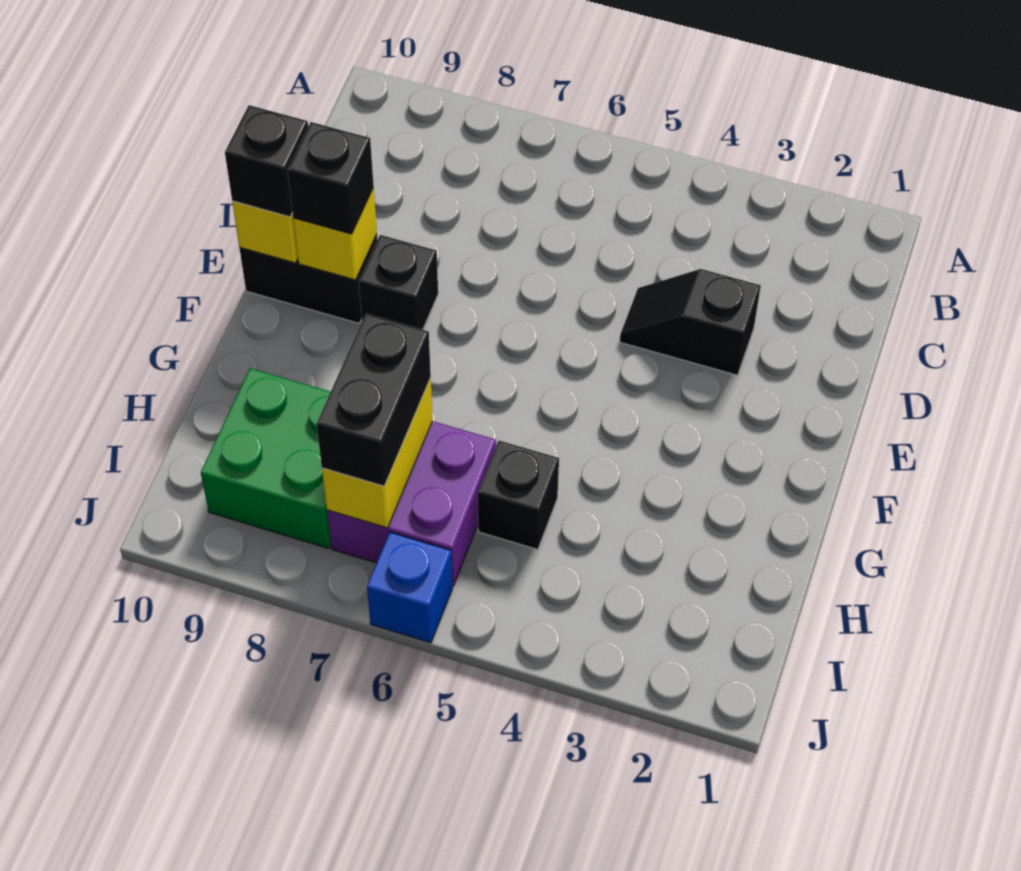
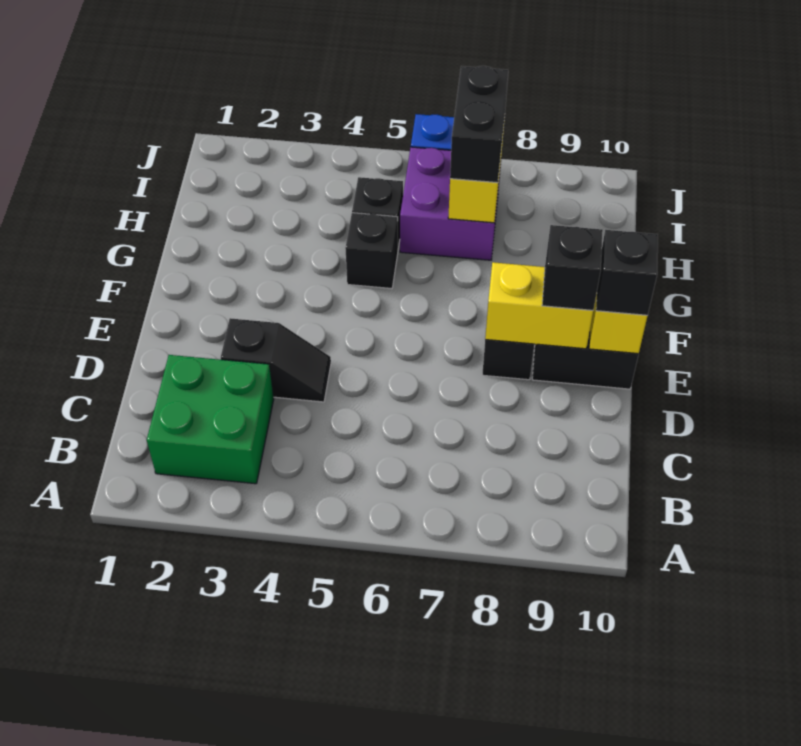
yellow 1x1 brick [293,188,377,280] -> yellow 1x2 brick [485,262,593,349]
none -> black 1x1 brick [345,213,398,289]
green 2x2 brick [201,368,331,548] -> green 2x2 brick moved to [147,355,274,484]

